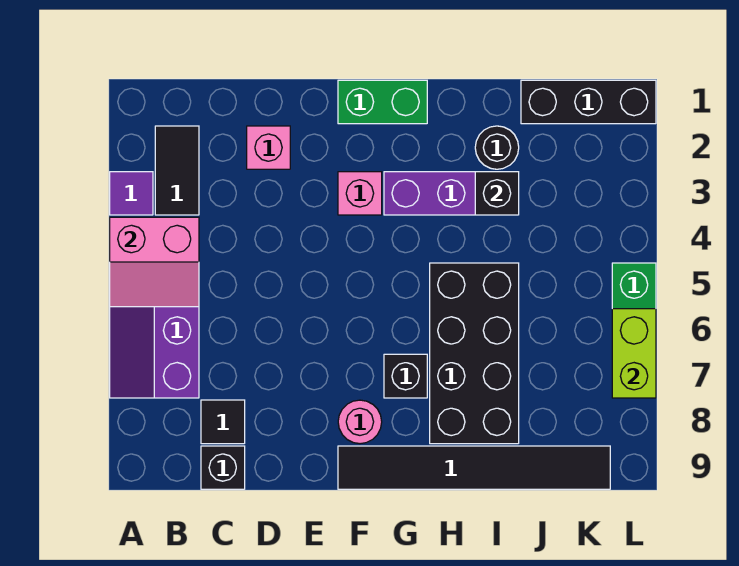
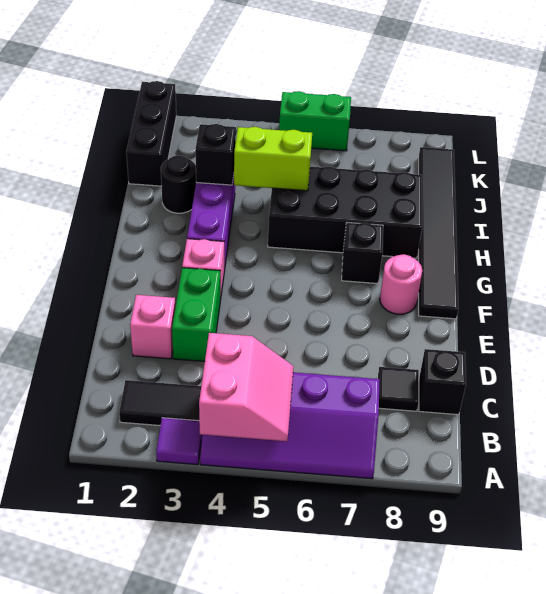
green 1x2 brick [338,80,427,124] -> green 1x2 brick moved to [172,268,220,362]
lime 1x2 brick [612,309,656,398] -> lime 1x2 brick moved to [234,127,312,191]

